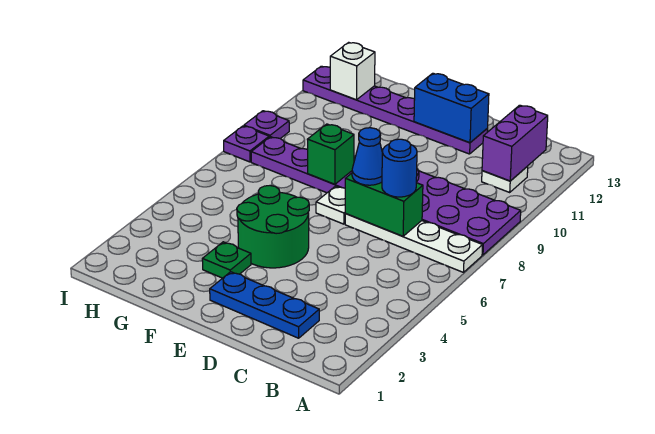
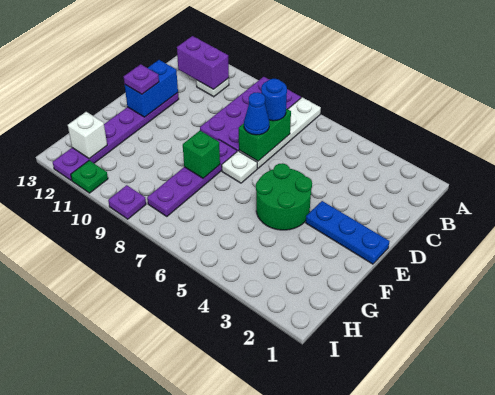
blue 1x3 plate [210,272,319,338] -> blue 1x3 plate turned to [306,201,389,264]
green 1x1 plate [202,242,251,278] -> green 1x1 plate moved to [71,160,108,193]
purple 1x1 plate [224,126,269,162] -> purple 1x1 plate moved to [124,64,159,94]

